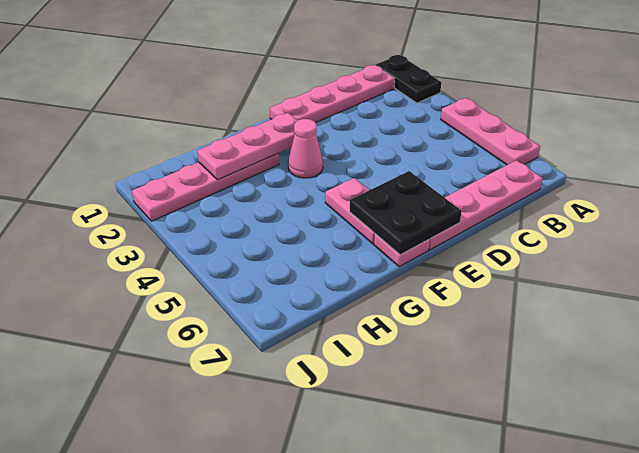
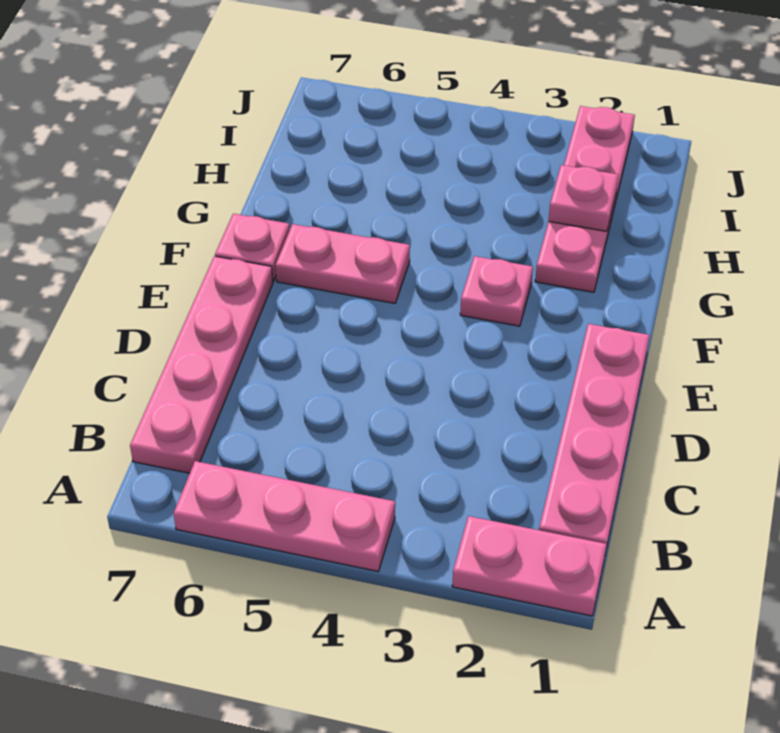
black 1x2 plate [376,55,442,103] -> pink 1x2 plate [452,516,607,616]
black 2x2 plate [349,171,462,255] -> none
pink 1x3 plate [197,113,298,180] -> pink 1x1 plate [549,165,618,231]
pink 1x1 cone [288,119,323,178] -> pink 1x1 plate [460,256,533,326]

